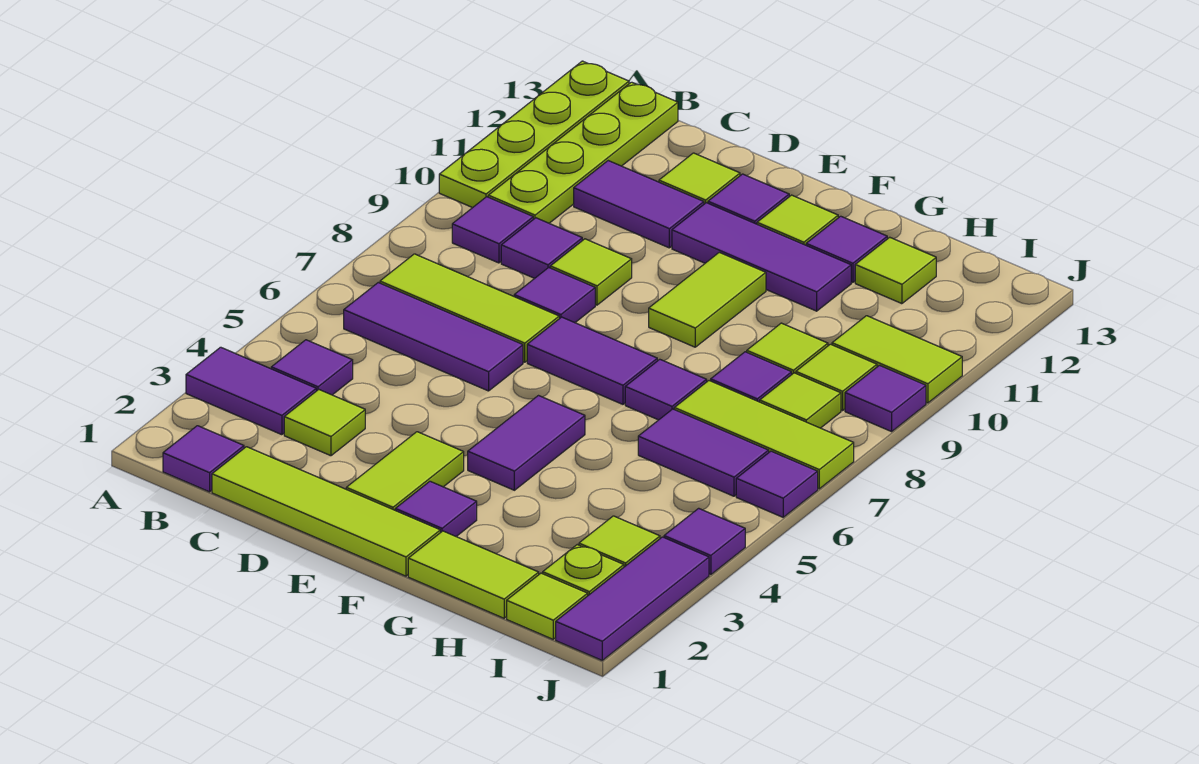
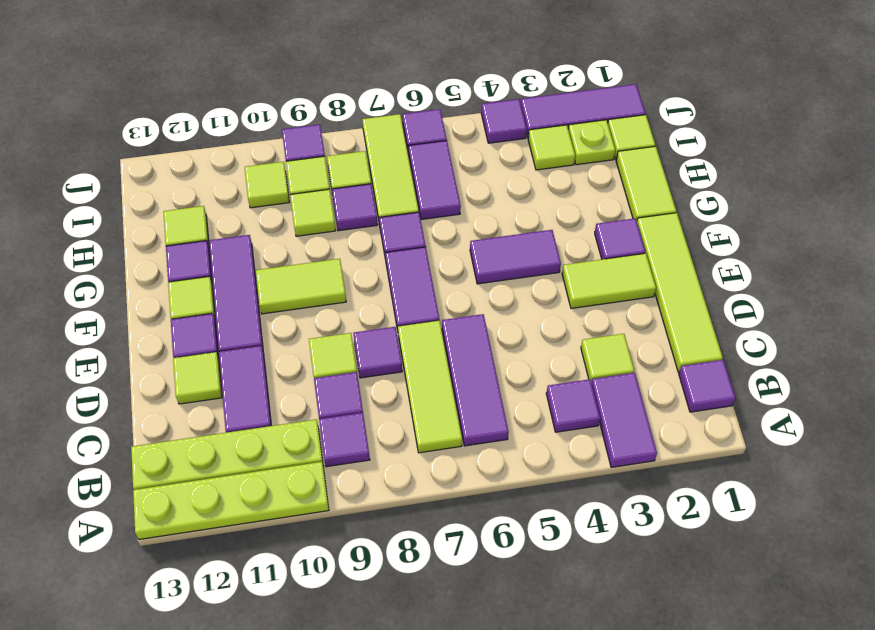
lime 1x2 tile [832,316,962,403] -> lime 1x1 tile [245,162,289,208]

